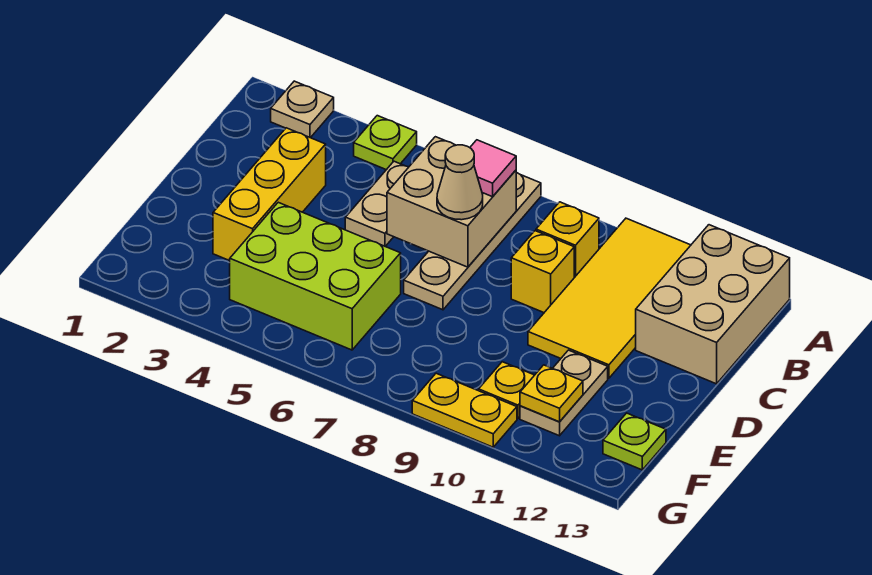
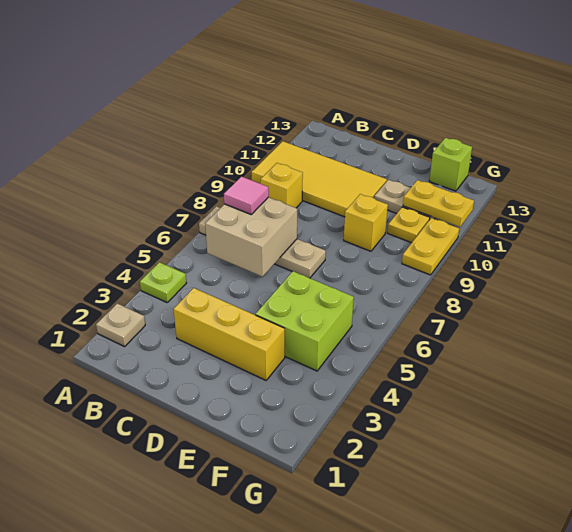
tan 2x3 brick [636,225,790,384] -> none
tan 1x2 plate [345,161,409,246] -> none
tan 1x1 cone [437,145,483,220] -> none
yellow 1x1 brick [511,231,574,313] -> yellow 1x1 brick moved to [344,194,388,251]
lime 2x3 brick [230,202,401,350] -> lime 2x2 brick [256,271,354,371]
yellow 1x1 plate [520,365,583,422] -> yellow 1x2 plate [403,180,474,227]
lime 1x1 plate [603,413,666,470] -> lime 1x1 brick [429,138,472,191]

